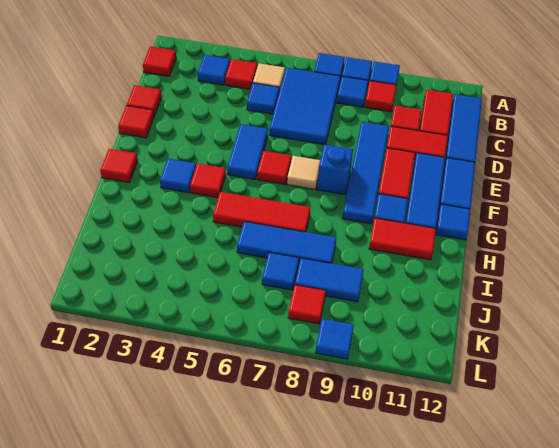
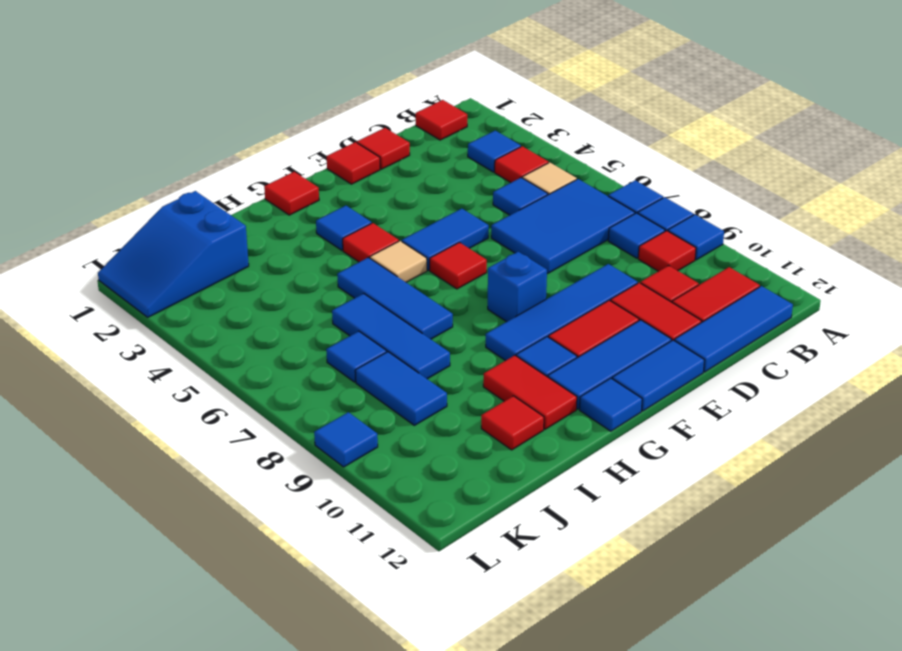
tan 1x1 tile [287,156,320,189] -> tan 1x1 tile moved to [370,241,427,282]
red 1x3 tile [213,192,311,232] -> blue 1x3 tile [337,257,453,339]
none -> blue 2x3 slope [98,191,249,317]
red 1x1 tile [288,285,326,324] -> red 1x1 tile moved to [481,396,544,450]

